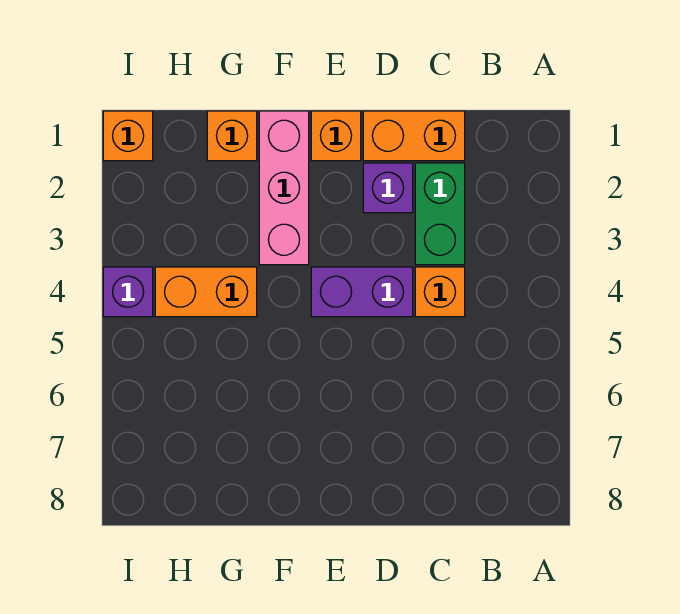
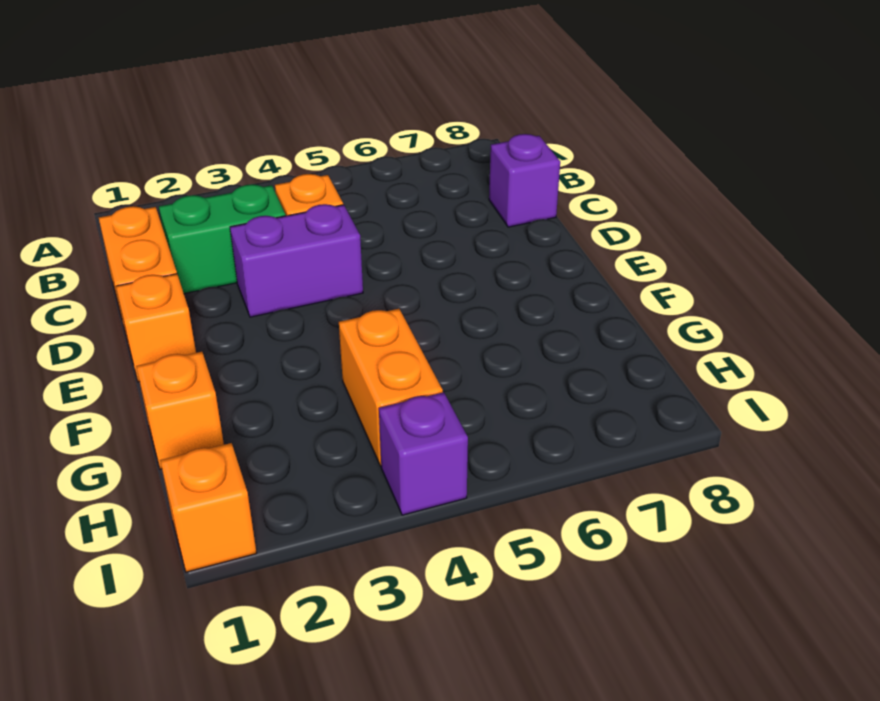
purple 1x1 brick [363,163,413,213] -> purple 1x1 brick moved to [489,134,560,227]
purple 1x2 brick [311,267,413,317] -> purple 1x2 brick turned to [230,204,363,317]
pink 1x3 brick [259,111,309,265] -> none

